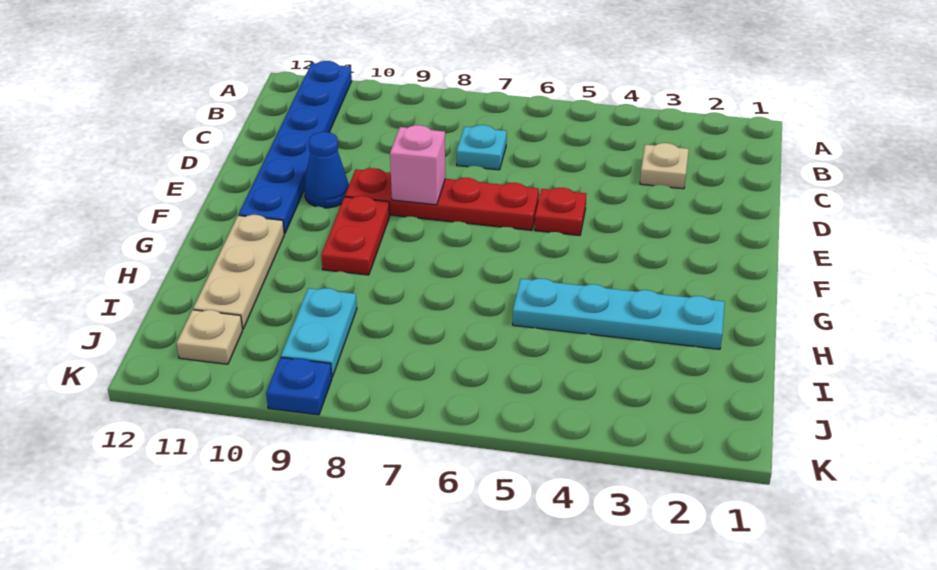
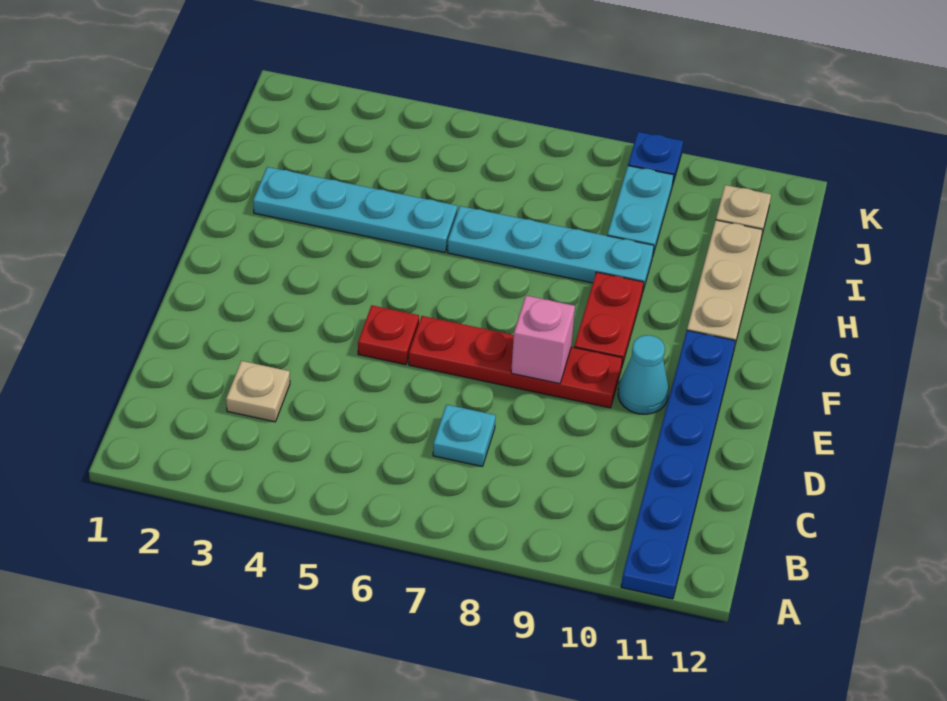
blue 1x1 cone [304,132,349,208] -> cyan 1x1 cone [618,335,669,414]
none -> cyan 1x4 plate [447,206,654,290]

